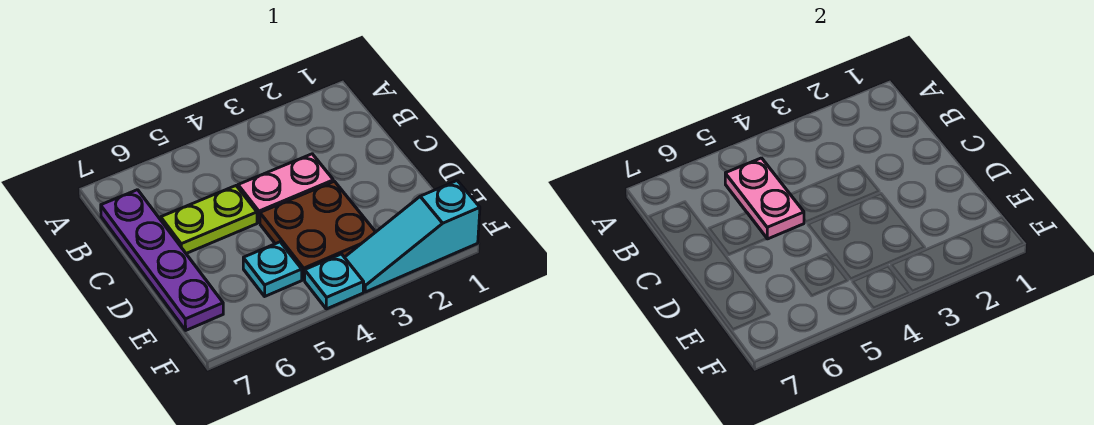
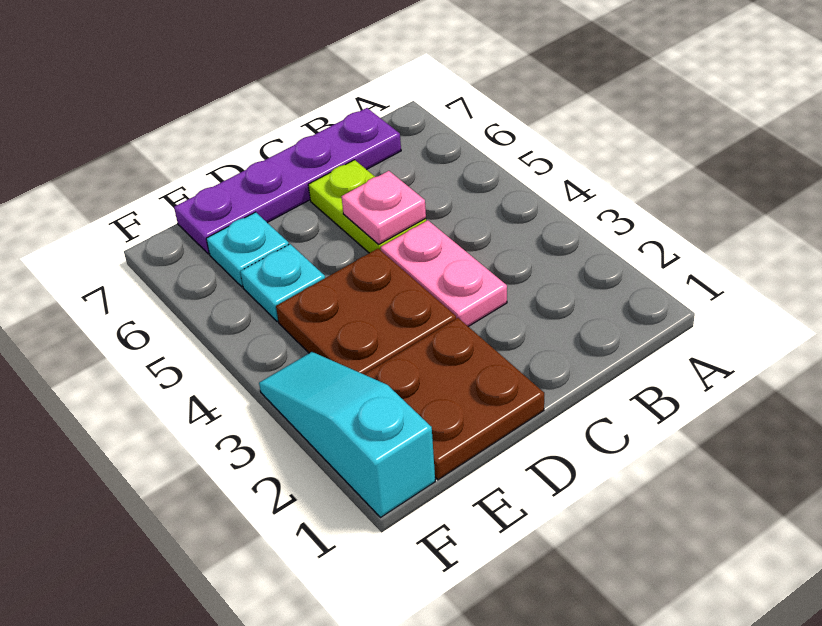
pink 1x2 plate [725,158,804,239] -> pink 1x1 plate [342,171,426,245]
none -> brown 2x2 plate [364,318,544,480]
cyan 1x1 plate [305,254,364,309] -> cyan 1x1 plate moved to [206,212,289,287]

